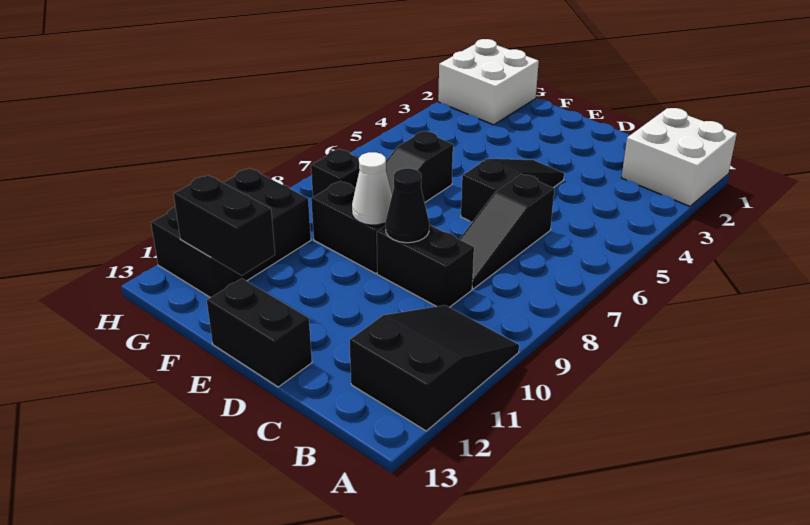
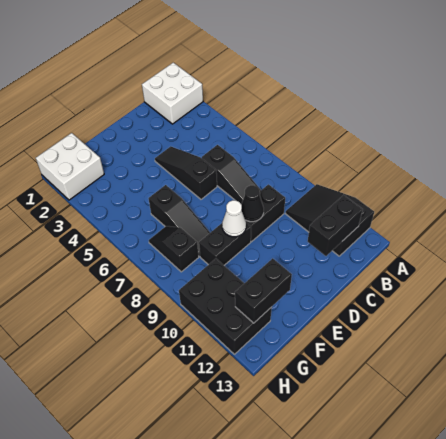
black 1x2 brick [207,278,312,387] -> black 1x2 brick moved to [308,195,363,256]

